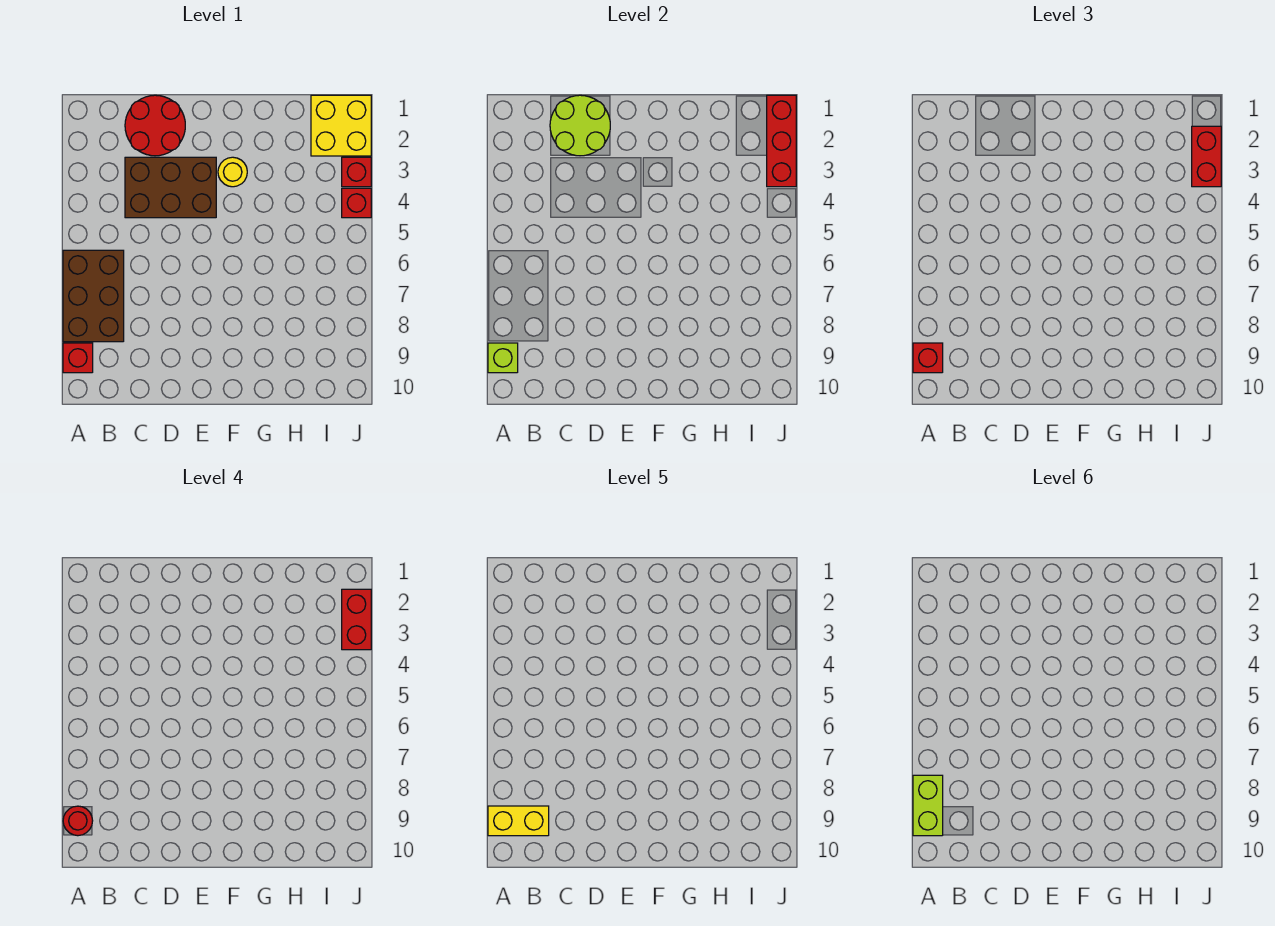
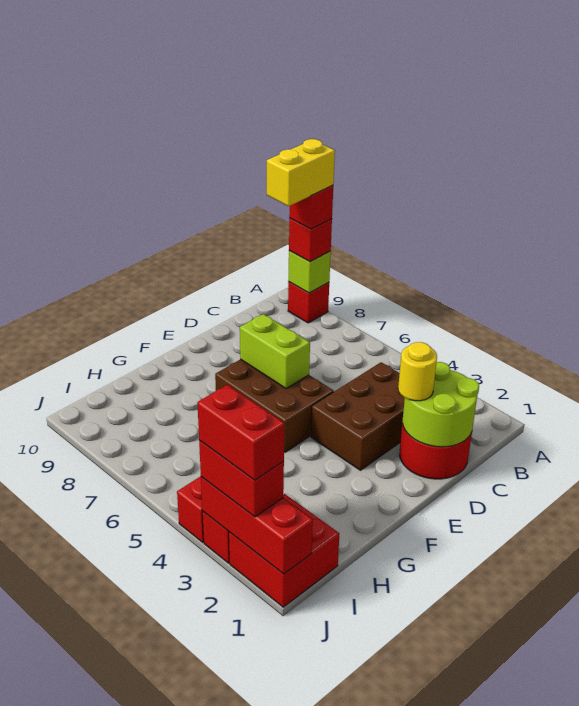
brown 2x3 brick [63,250,124,342] -> brown 2x3 brick moved to [215,359,334,452]
lime 1x2 brick [913,775,943,836] -> lime 1x2 brick moved to [240,314,310,389]
red 1x1 round brick [63,806,93,836] -> red 1x1 brick [289,185,333,229]
yellow 1x1 round brick [218,157,247,187] -> yellow 1x1 round brick moved to [398,342,437,401]
yellow 2x2 brick [311,95,371,156] -> red 2x2 brick [229,494,339,607]

